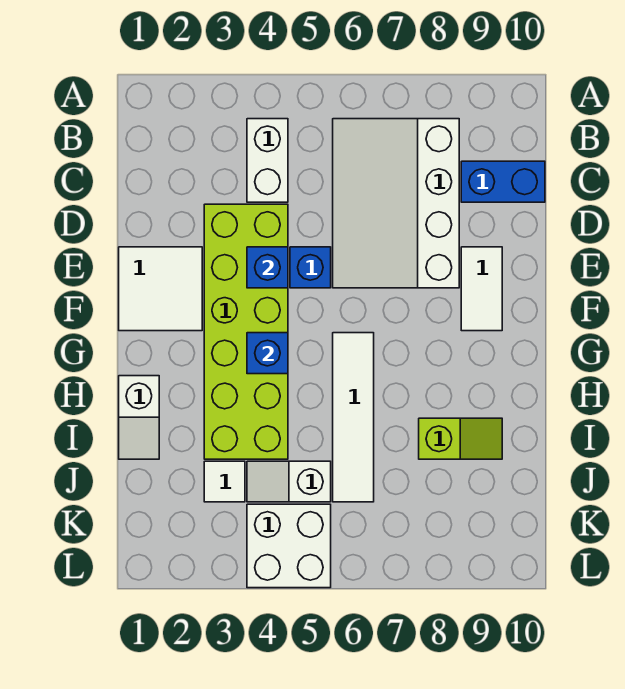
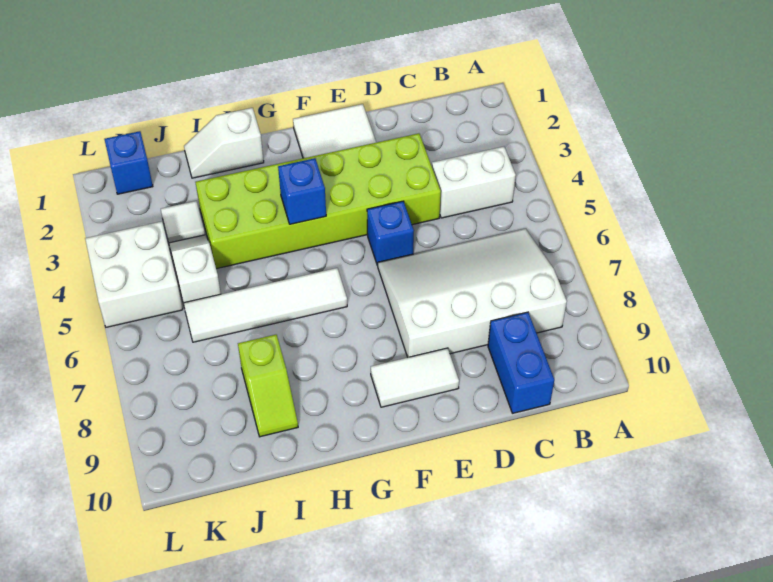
blue 1x1 brick [247,247,288,288] -> blue 1x1 brick moved to [104,131,153,194]

